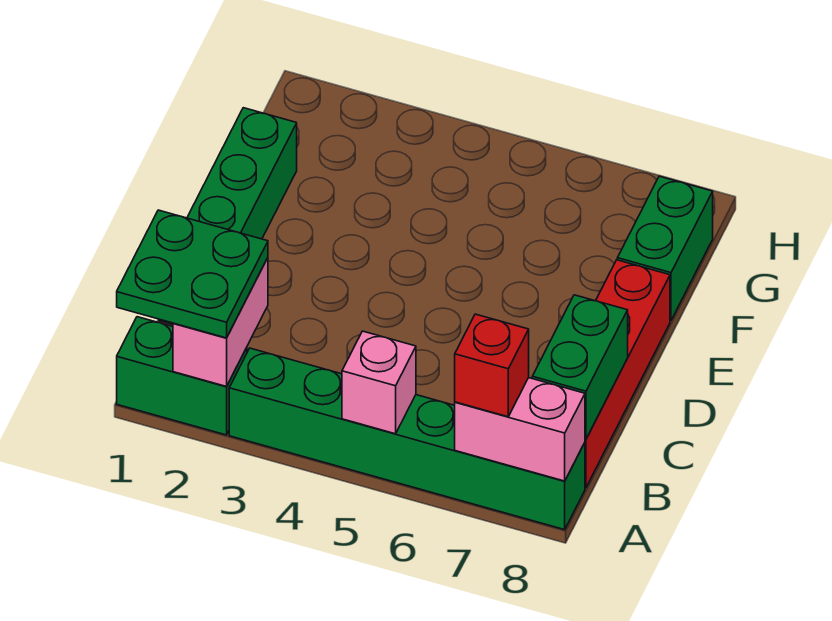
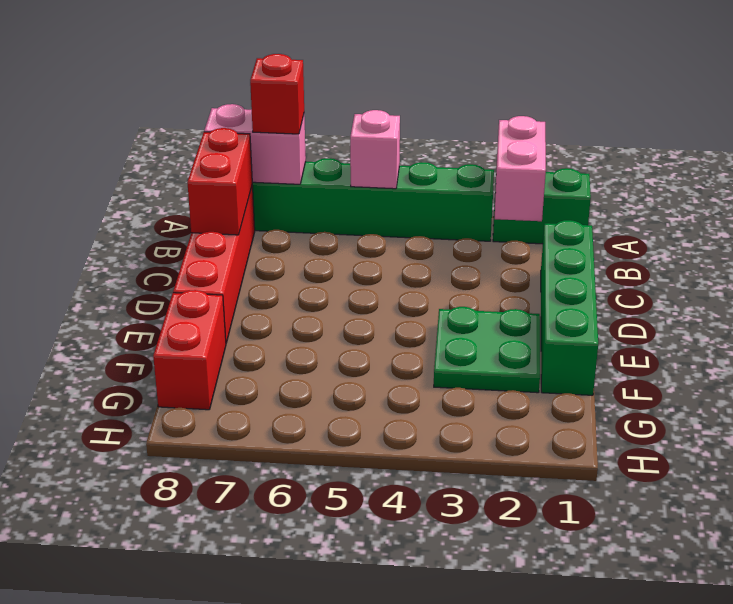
green 2x2 plate [117,210,268,338] -> green 2x2 plate moved to [434,307,540,393]
green 1x2 brick [532,295,628,439] -> red 1x2 brick [187,128,252,235]
green 1x2 brick [617,176,713,321] -> red 1x2 brick [153,290,226,410]

